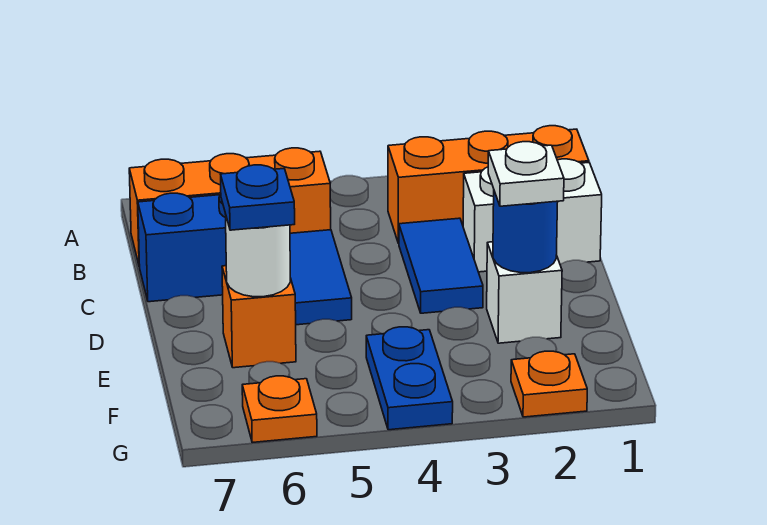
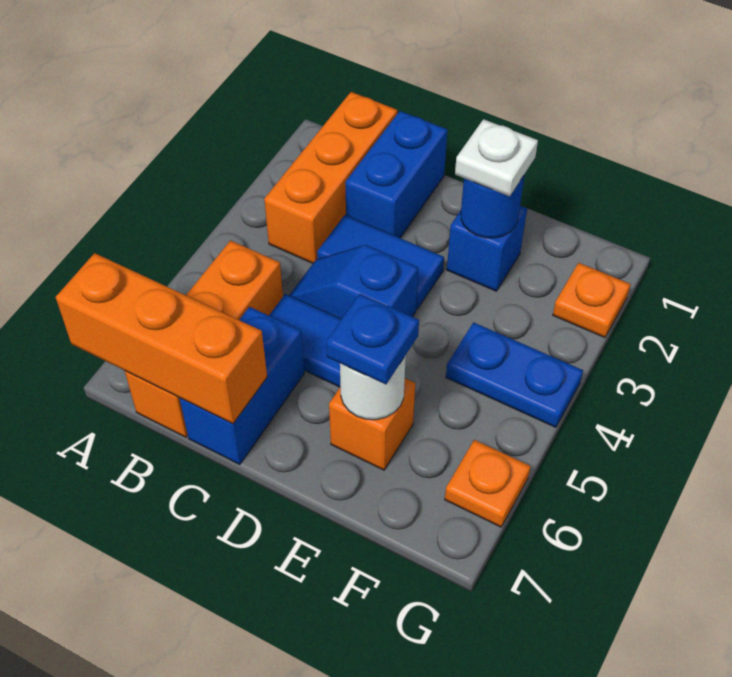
none -> orange 1x3 brick [56,253,267,424]
white 1x2 brick [463,159,602,272] -> blue 1x2 brick [345,111,447,238]
none -> blue 1x2 slope [289,245,418,319]
white 1x1 brick [487,242,562,343] -> blue 1x1 brick [447,206,527,291]

